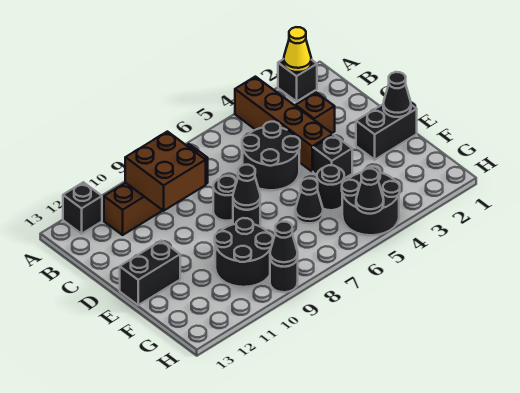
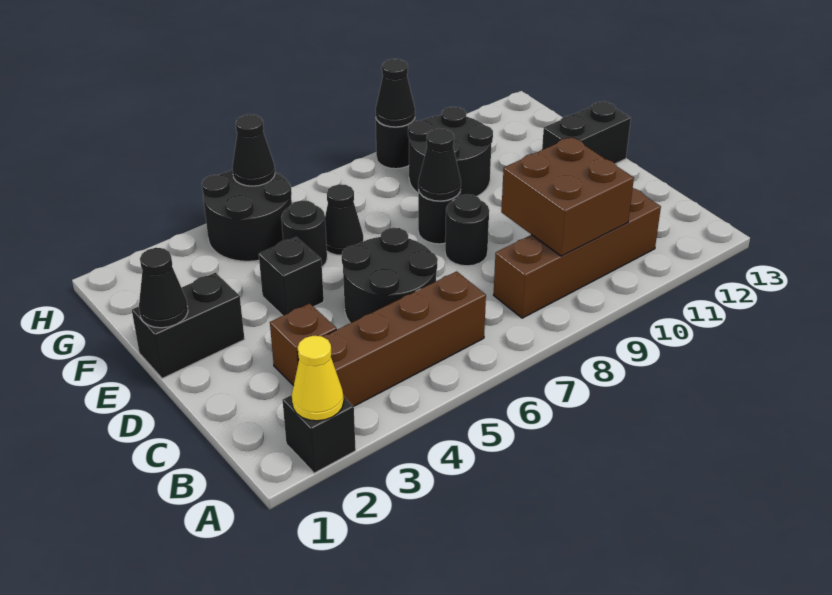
brown 1x4 brick [235,77,333,171] -> brown 1x4 brick turned to [298,271,486,406]
black 1x1 brick [63,182,102,234] -> none

